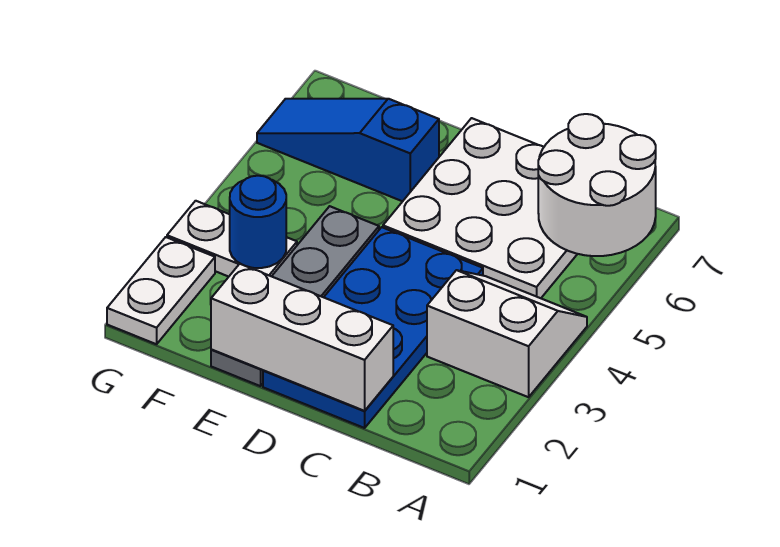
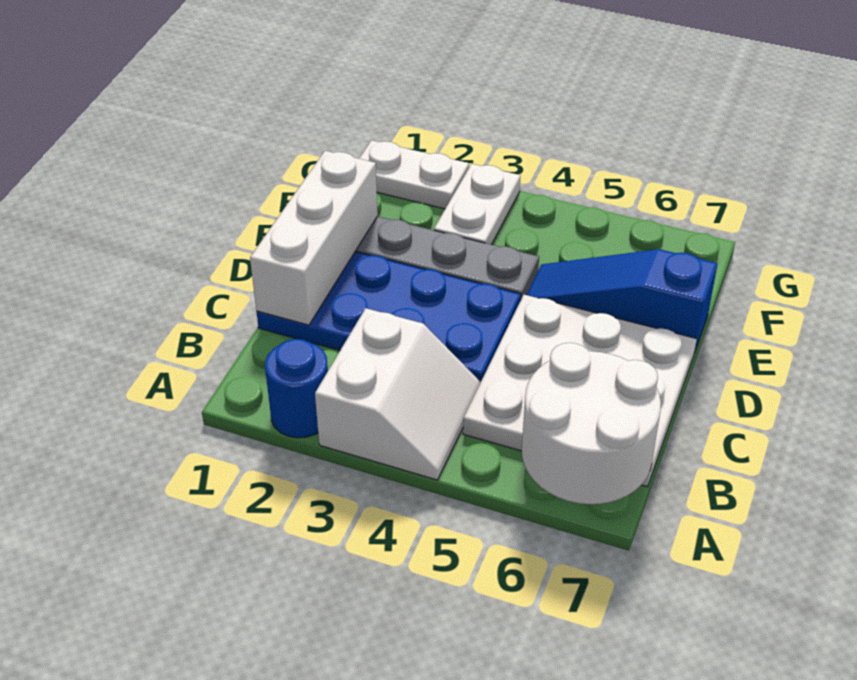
blue 1x3 slope [257,99,439,201] -> blue 1x3 slope turned to [527,249,718,351]
blue 1x1 round brick [230,176,286,268] -> blue 1x1 round brick moved to [265,339,328,438]

